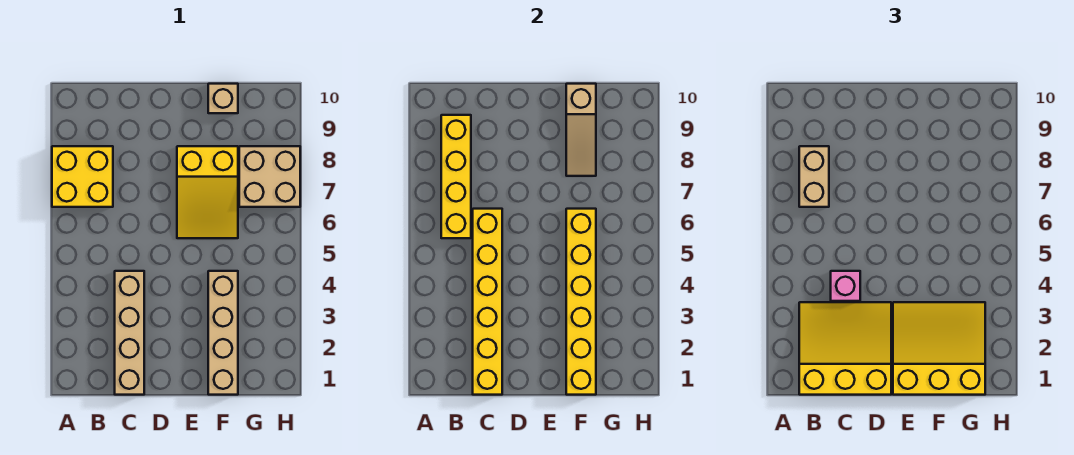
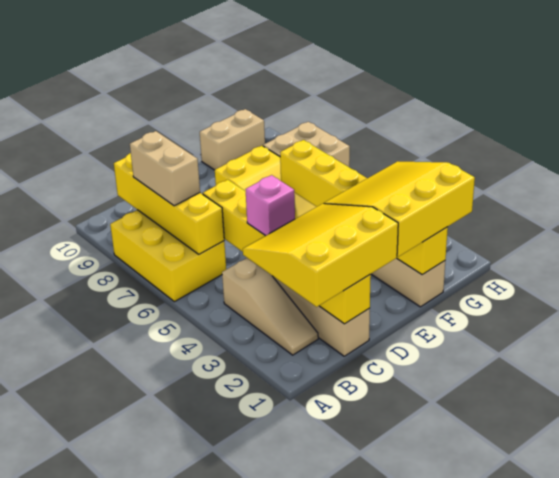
yellow 2x2 brick [52,146,113,207] -> yellow 2x3 brick [110,210,226,302]
tan 1x3 slope [566,84,596,176] -> tan 1x3 slope moved to [222,258,318,355]
tan 1x1 brick [208,84,238,113] -> tan 1x2 brick [200,109,265,170]

